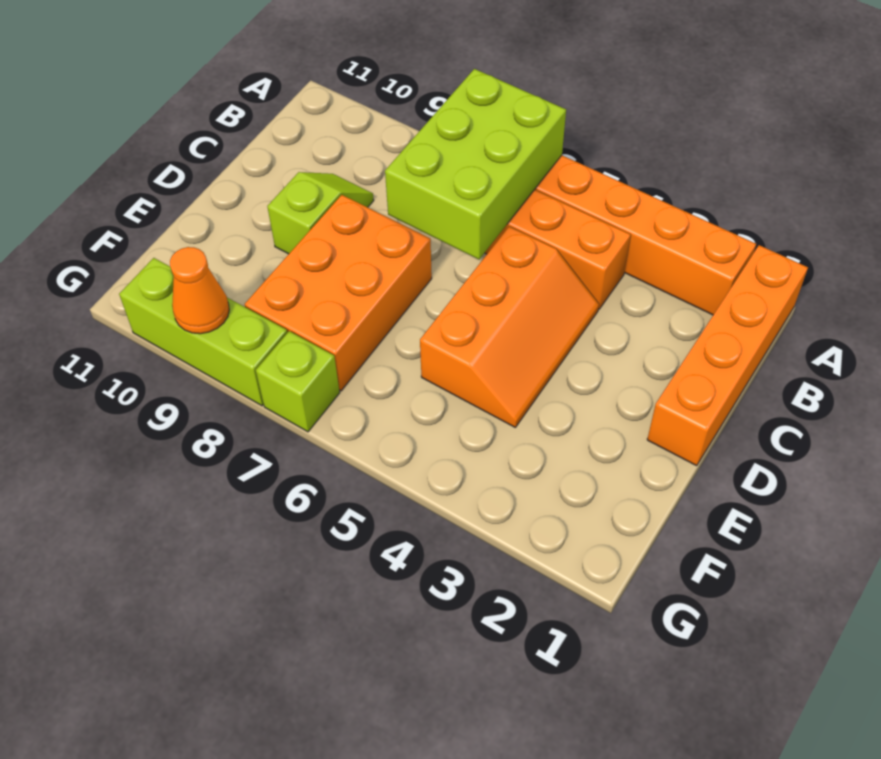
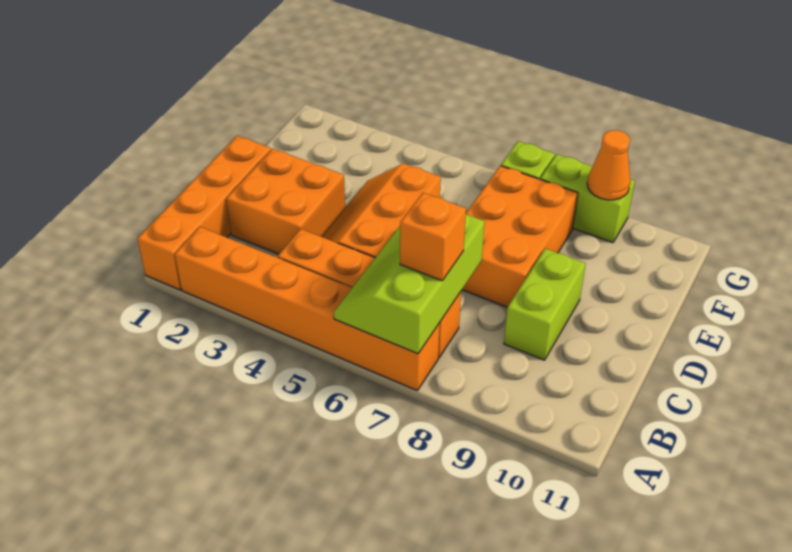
lime 2x3 brick [385,69,566,259] -> lime 2x3 slope [334,214,485,354]
none -> orange 1x1 brick [400,193,466,281]
none -> orange 2x2 brick [226,149,345,254]
lime 1x2 slope [267,172,374,254] -> lime 1x2 brick [504,249,586,360]
lime 1x3 brick [119,258,287,406] -> lime 1x2 brick [540,154,635,243]

